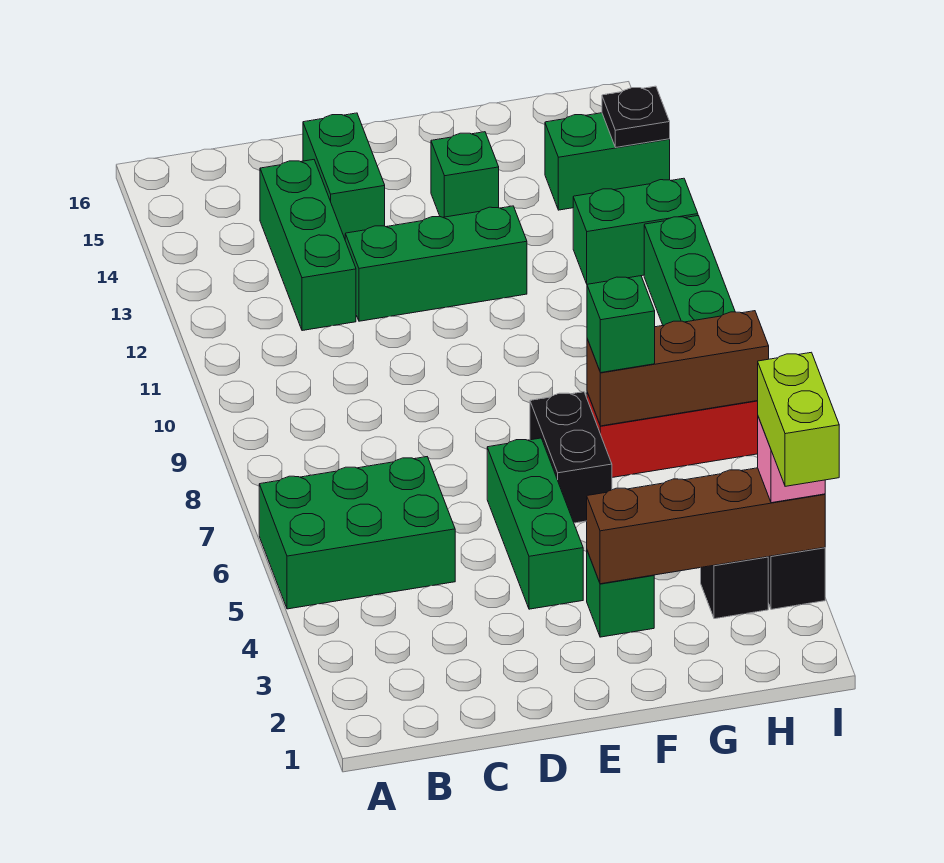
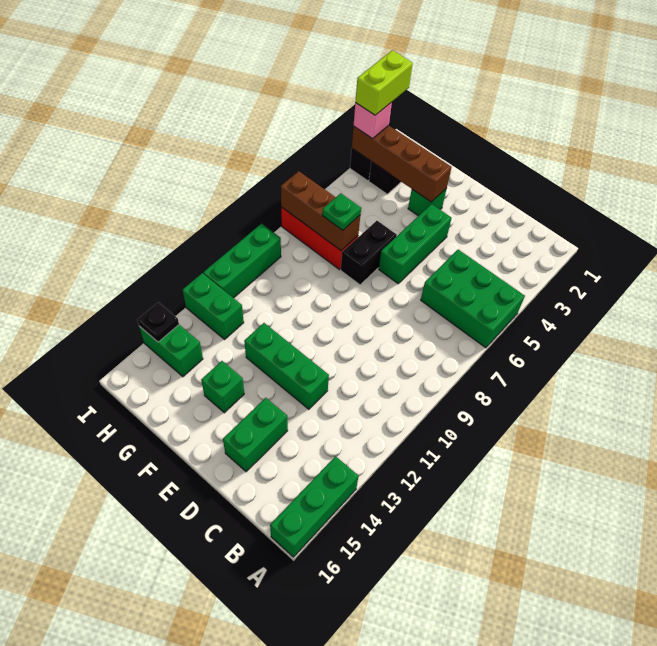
green 1x3 brick [260,160,356,331] -> green 1x3 brick moved to [270,456,359,557]
green 1x1 brick [587,276,655,373] -> green 1x1 plate [322,193,361,230]

